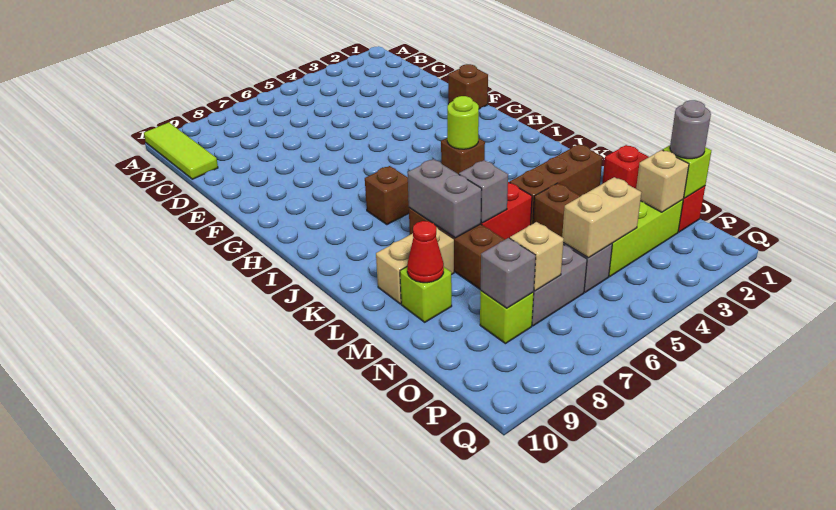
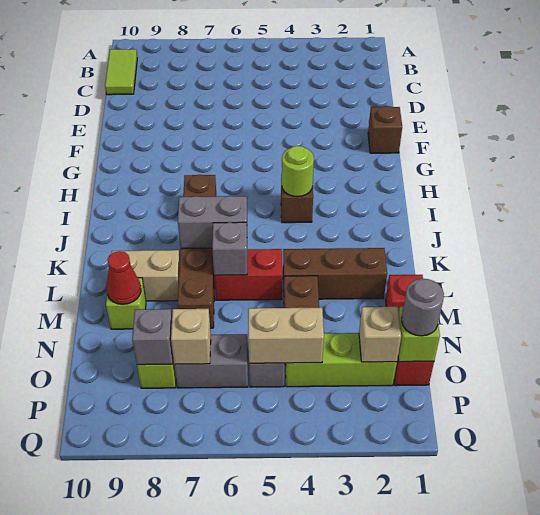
lime 1x3 tile [144,122,218,179] -> lime 1x2 tile [105,49,137,95]
grey 1x2 brick [407,159,482,238] -> grey 1x2 brick turned to [178,196,247,249]

